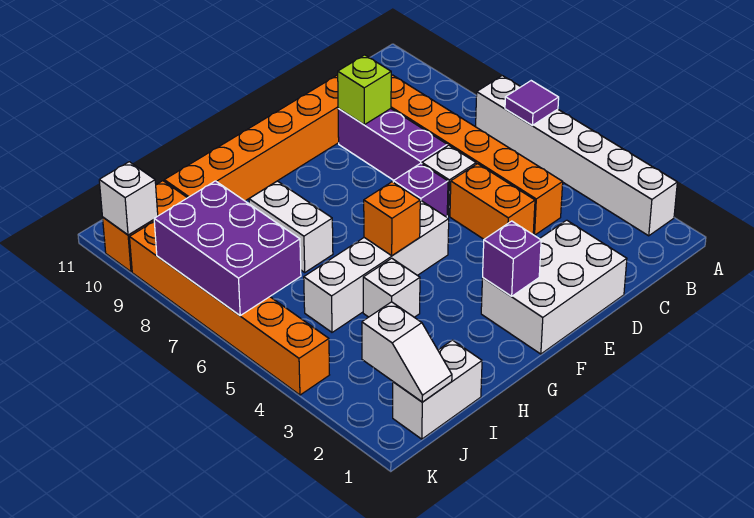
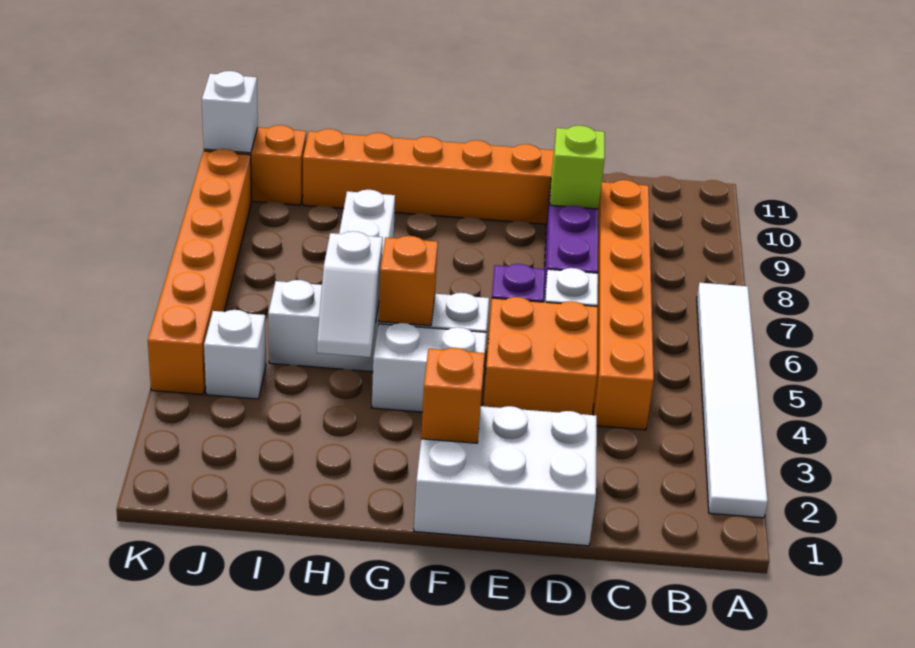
white 1x6 brick [476,76,677,236] -> white 1x6 tile [697,283,768,518]
purple 1x1 tile [505,81,559,125] -> none
orange 1x2 brick [450,164,535,239] -> orange 2x2 brick [483,297,598,415]
purple 1x1 brick [483,221,541,296] -> orange 1x1 brick [421,348,485,443]
white 1x1 brick [363,258,420,317] -> white 1x1 brick moved to [204,310,266,399]
white 1x2 brick [393,340,482,439] -> white 1x2 brick moved to [372,323,486,412]
white 1x2 slope [362,302,452,402] -> white 1x2 slope moved to [317,231,383,357]
purple 2x3 brick [154,181,301,315] -> none

